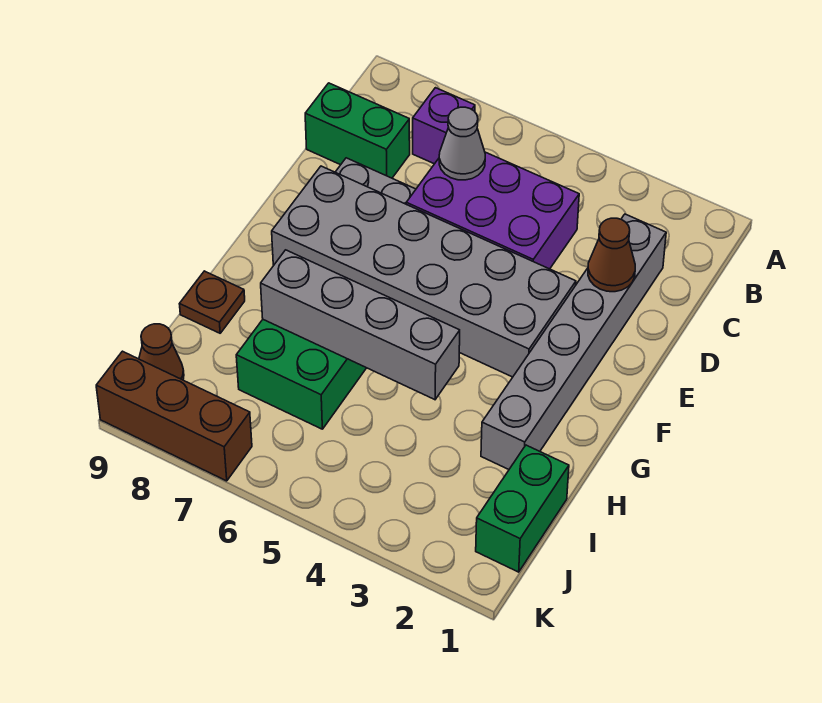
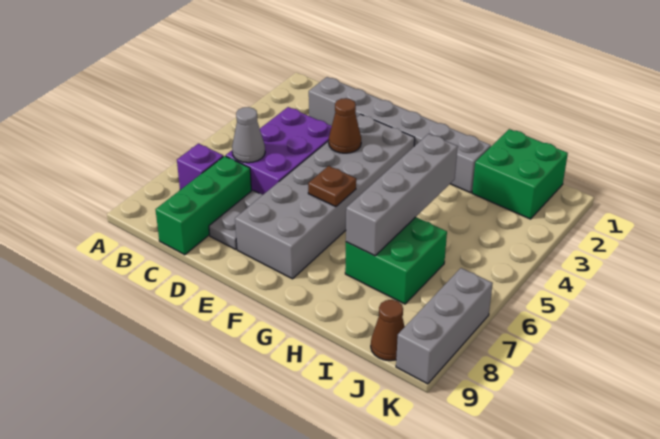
green 1x2 brick [305,83,410,178] -> green 1x3 brick [156,156,251,255]
brown 1x1 cone [588,218,635,292] -> brown 1x1 cone moved to [329,98,361,153]
brown 1x1 plate [180,271,245,333] -> brown 1x1 plate moved to [308,166,356,207]
green 1x2 brick [476,445,569,572] -> green 2x2 brick [472,129,568,219]
brown 1x3 brick [96,351,252,481] -> grey 1x3 brick [396,268,493,384]

